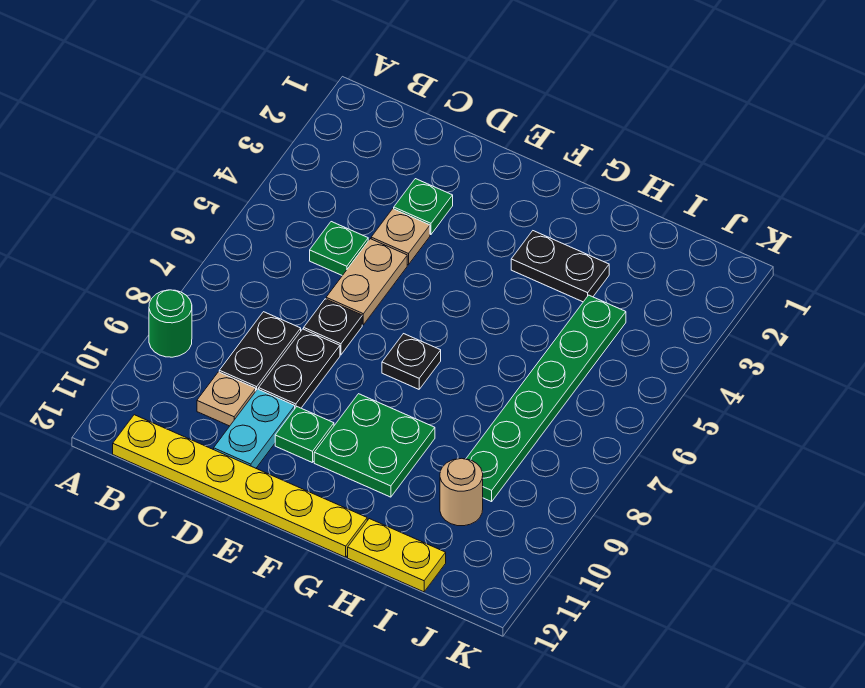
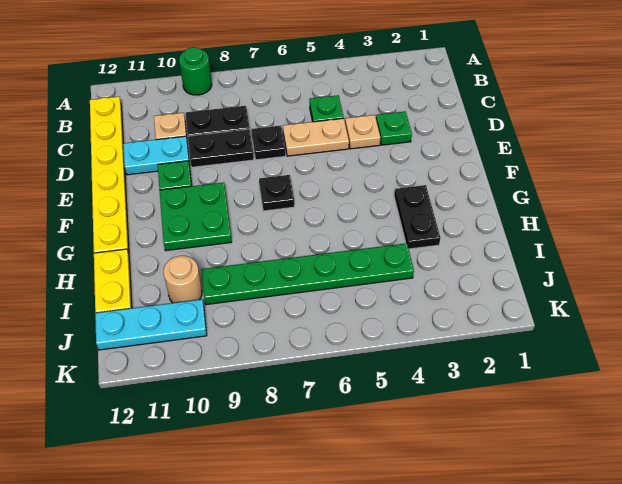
none -> cyan 1x3 plate [95,299,207,350]

